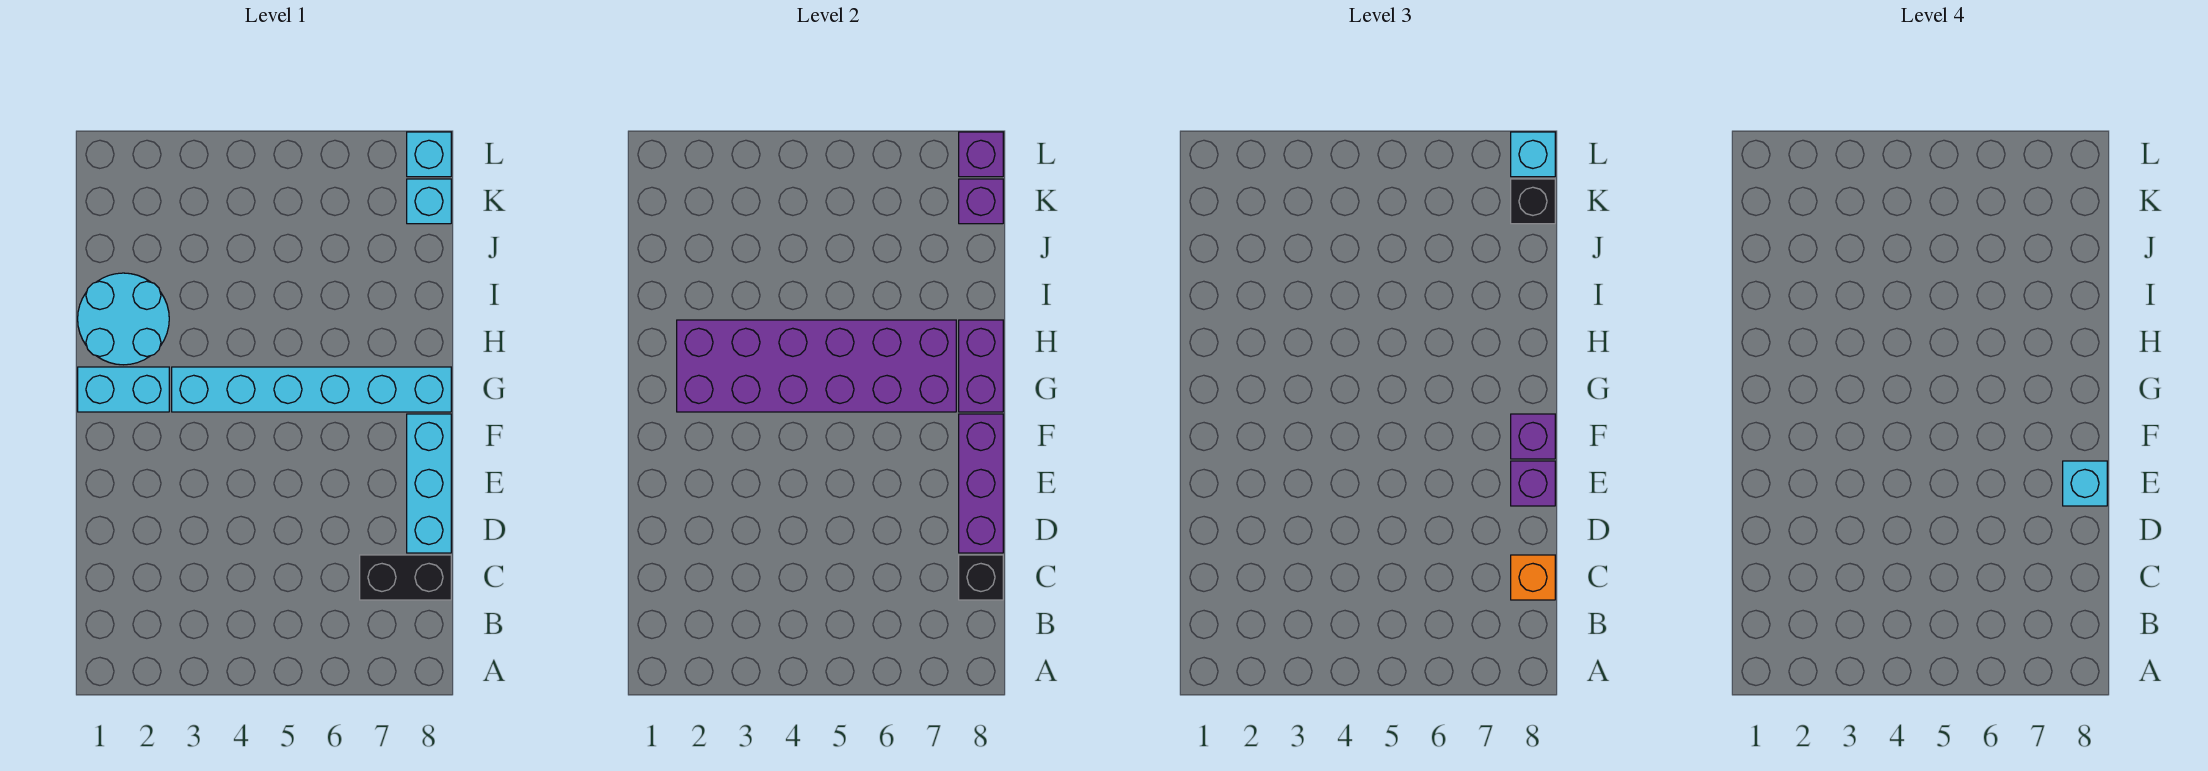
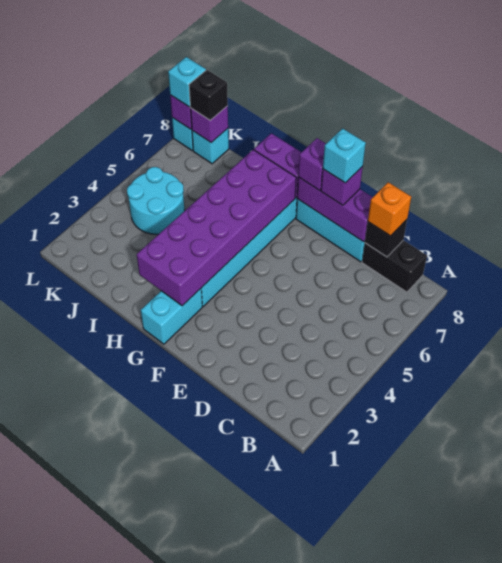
black 1x2 brick [360,555,451,600] -> black 1x2 brick turned to [362,240,427,292]
cyan 2x2 round brick [78,273,169,365] -> cyan 2x2 round brick moved to [127,167,185,234]

